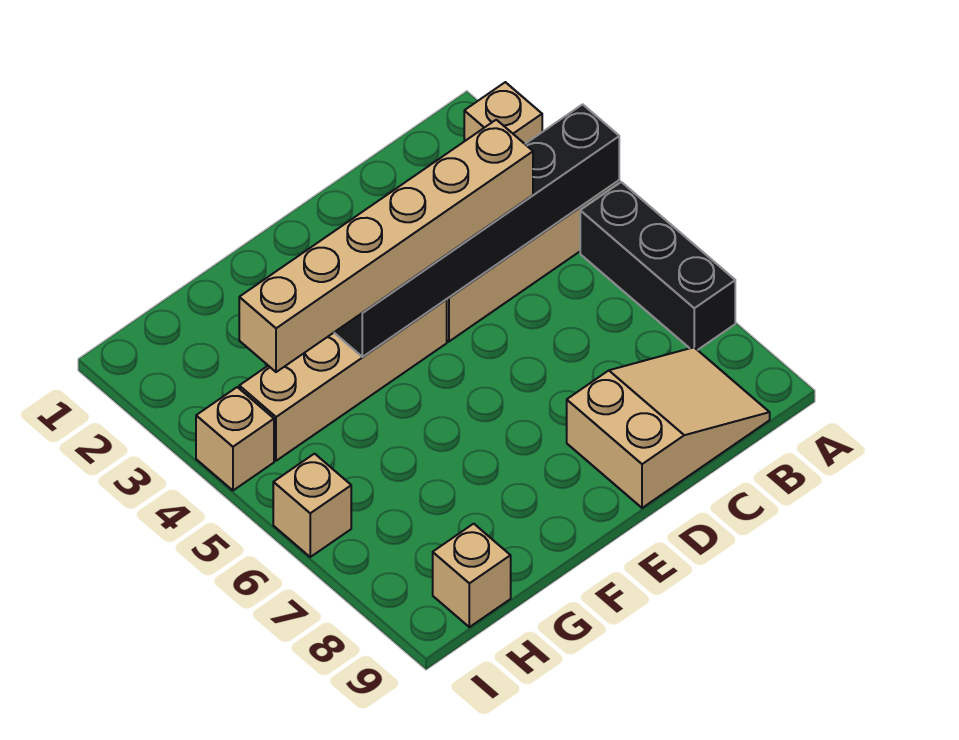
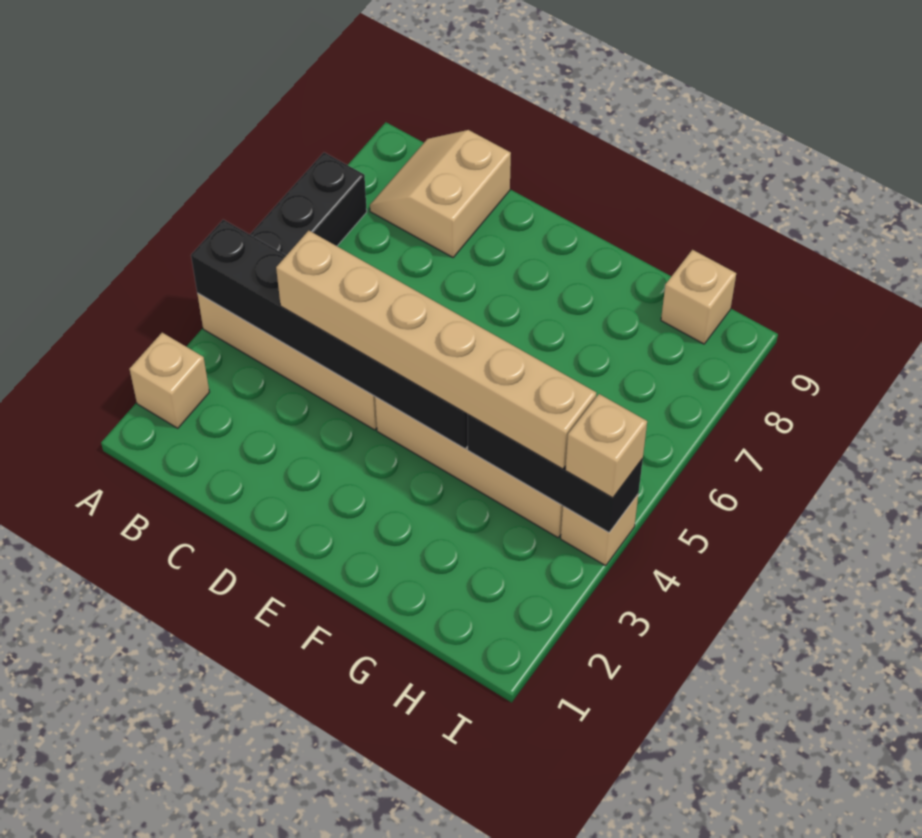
tan 2x3 slope [567,347,770,508] -> tan 2x2 slope [370,130,511,257]
none -> black 1x3 brick [468,415,643,532]
tan 1x1 brick [273,454,351,557] -> tan 1x1 brick moved to [565,394,647,498]

